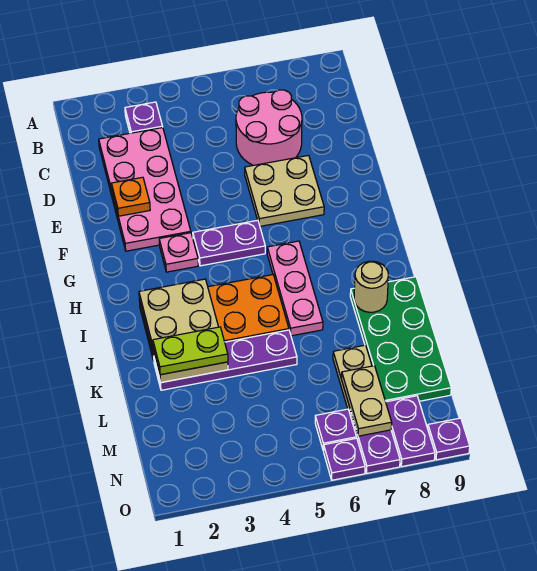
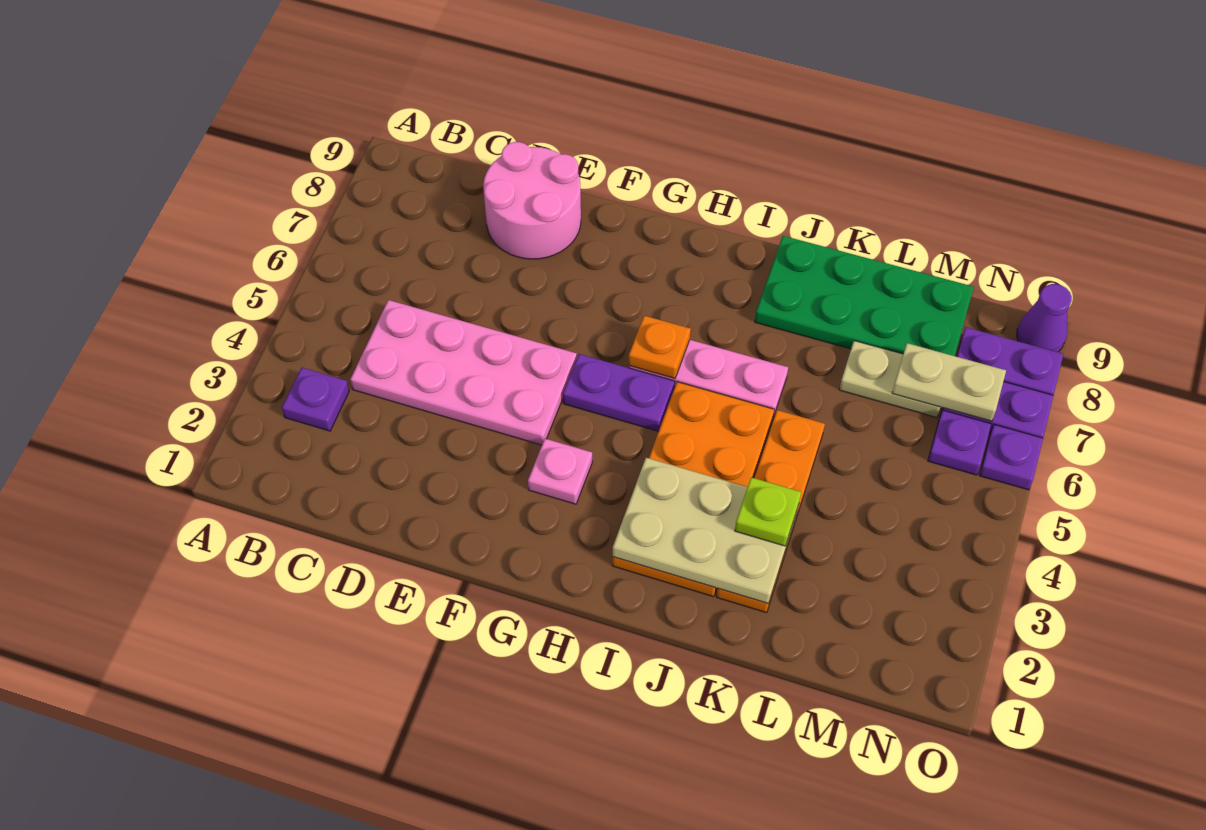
pink 2x4 plate [99,128,191,251] -> pink 2x4 plate moved to [350,300,577,445]
pink 2x2 round brick [236,90,302,165] -> pink 2x2 round brick moved to [483,142,581,259]
orange 1x1 plate [111,177,150,216] -> orange 1x1 plate moved to [629,316,691,378]
tan 2x2 plate [245,155,324,226] -> none
purple 1x2 plate [193,220,265,266] -> purple 1x2 plate turned to [563,354,675,431]
tan 1x1 round brick [354,261,388,312] -> none
purple 1x4 plate [154,330,297,390] -> orange 1x4 plate [717,410,825,613]
lime 1x2 plate [153,327,228,375] -> lime 1x1 plate [735,477,801,546]
purple 1x1 plate [428,418,470,460] -> purple 1x1 cone [1017,284,1072,352]

